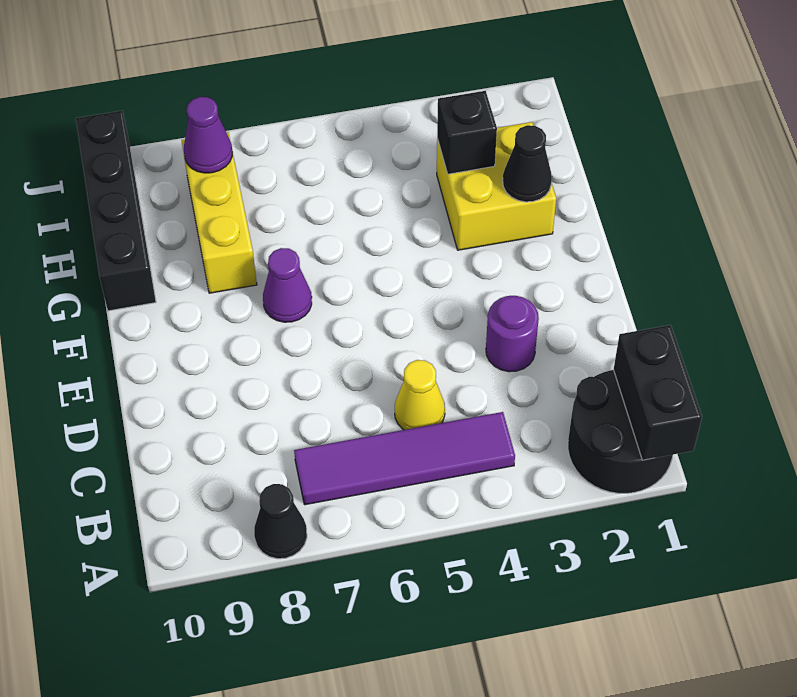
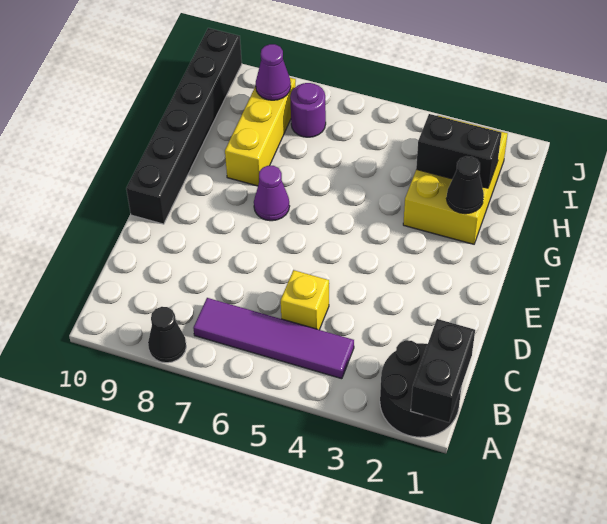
yellow 1x1 cone [395,360,445,430] -> yellow 1x1 brick [281,270,329,330]
purple 1x1 round brick [486,296,539,372] -> purple 1x1 round brick moved to [290,83,326,137]
yellow 2x2 brick [437,122,556,250] -> yellow 2x3 brick [403,116,508,244]
black 1x4 brick [76,111,156,311] -> black 1x6 brick [126,28,242,224]
black 1x1 brick [437,91,497,174] -> black 1x2 brick [416,114,501,188]

